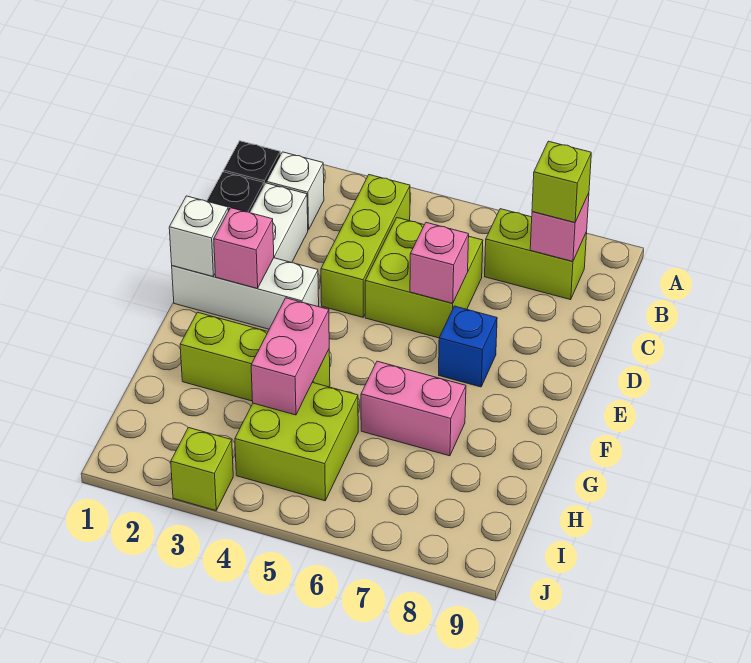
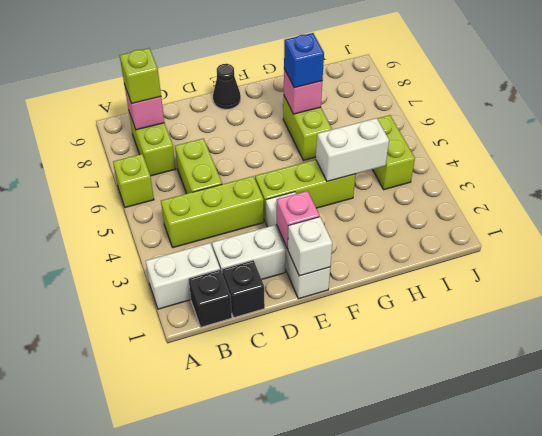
white 1x1 brick [267,152,324,230] -> white 1x2 brick [146,243,220,309]
lime 2x2 brick [365,218,483,338] -> lime 1x2 brick [175,138,222,194]
pink 1x1 brick [410,223,469,303] -> pink 1x1 brick moved to [284,69,322,114]
blue 1x1 brick [439,306,497,387] -> blue 1x1 brick moved to [284,33,324,88]
none -> black 1x1 cone [213,64,241,109]
lime 1x3 brick [180,312,330,401] -> lime 1x3 brick turned to [255,160,356,222]
pink 1x2 brick [251,298,329,415] -> white 1x2 brick [316,118,389,181]
pink 1x2 brick [361,361,466,456] -> lime 1x2 brick [283,96,332,160]
lime 2x2 brick [235,382,358,501] -> lime 1x2 brick [373,115,415,190]
lime 1x1 brick [171,428,233,510] -> lime 1x1 brick moved to [113,154,154,207]

